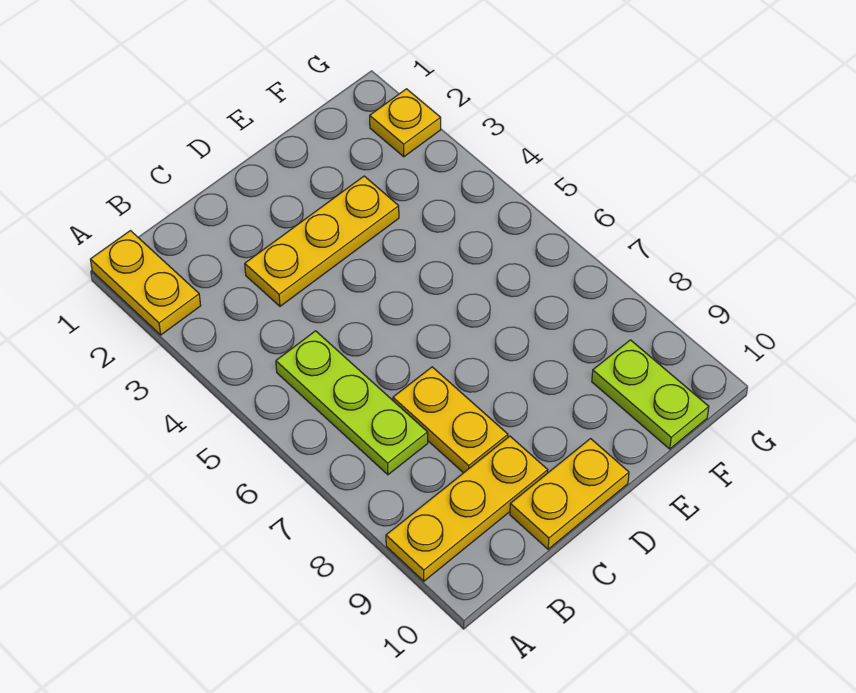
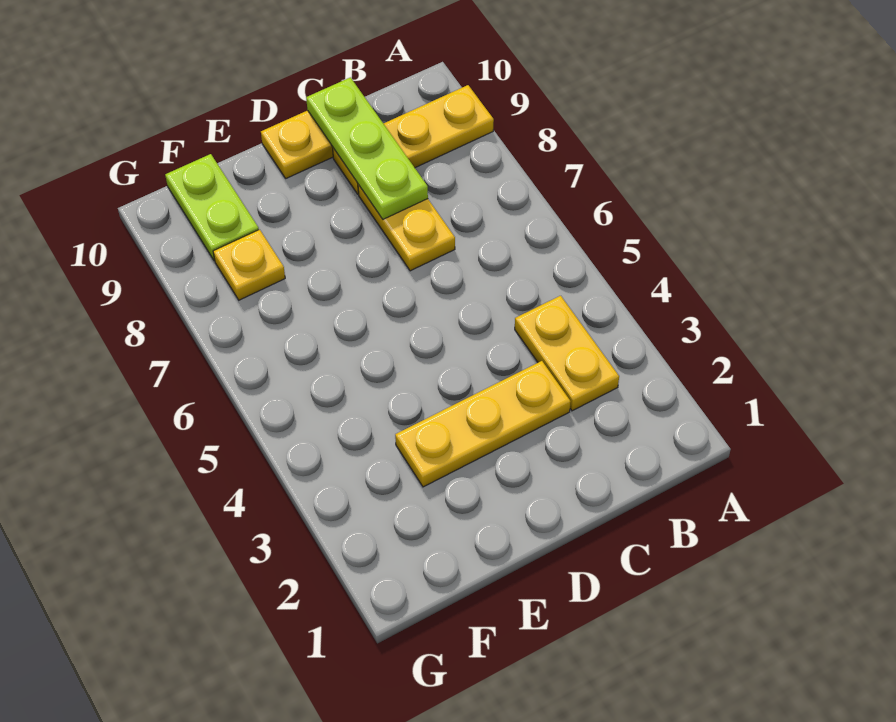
yellow 1x2 plate [90,231,201,335] -> yellow 1x2 plate moved to [515,296,619,411]
lime 1x3 plate [276,331,428,475] -> lime 1x3 plate moved to [306,77,428,219]
yellow 1x1 plate [370,89,441,157] -> yellow 1x1 plate moved to [213,230,285,300]

